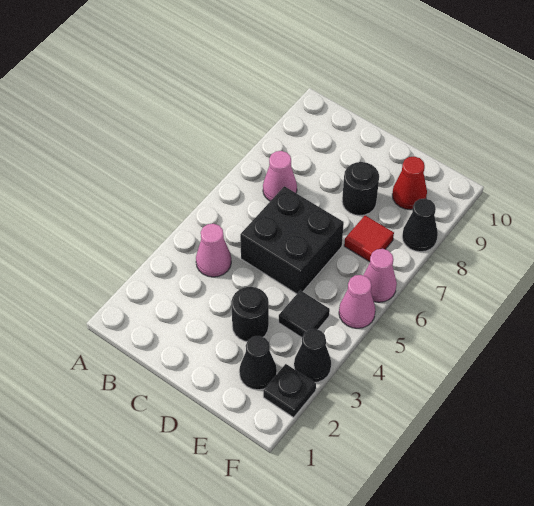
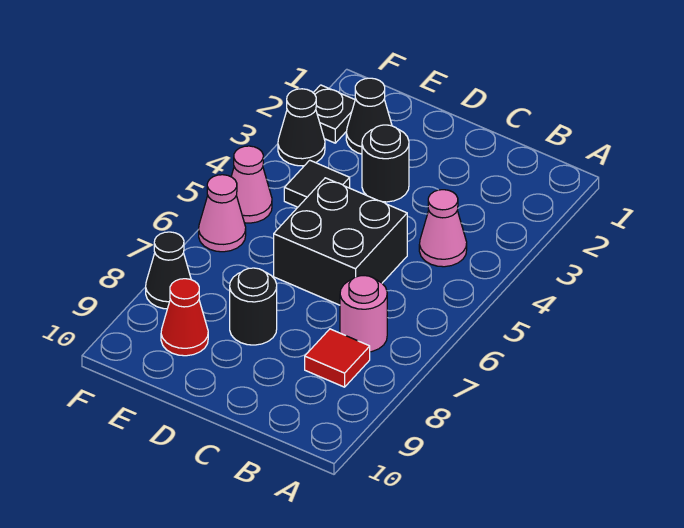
pink 1x1 cone [263,151,297,201] -> pink 1x1 round brick [340,276,387,352]
red 1x1 tile [344,215,394,262] -> red 1x1 tile moved to [305,329,370,387]

